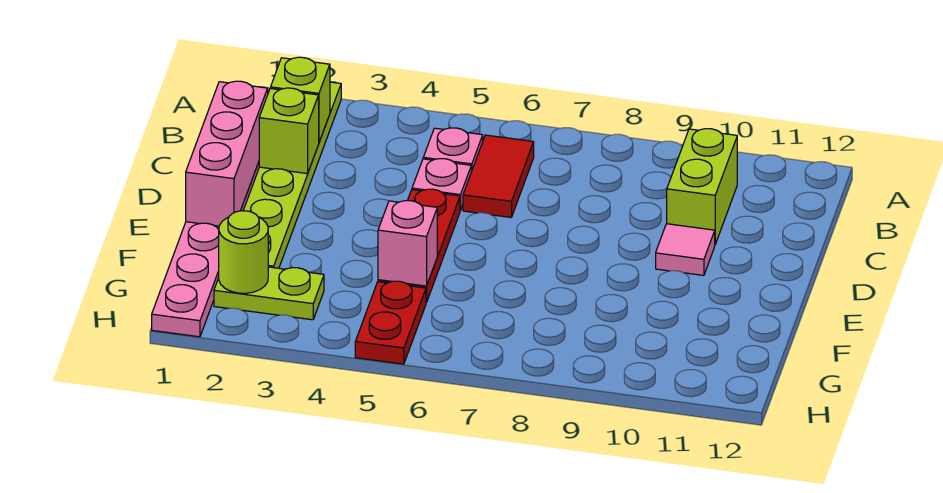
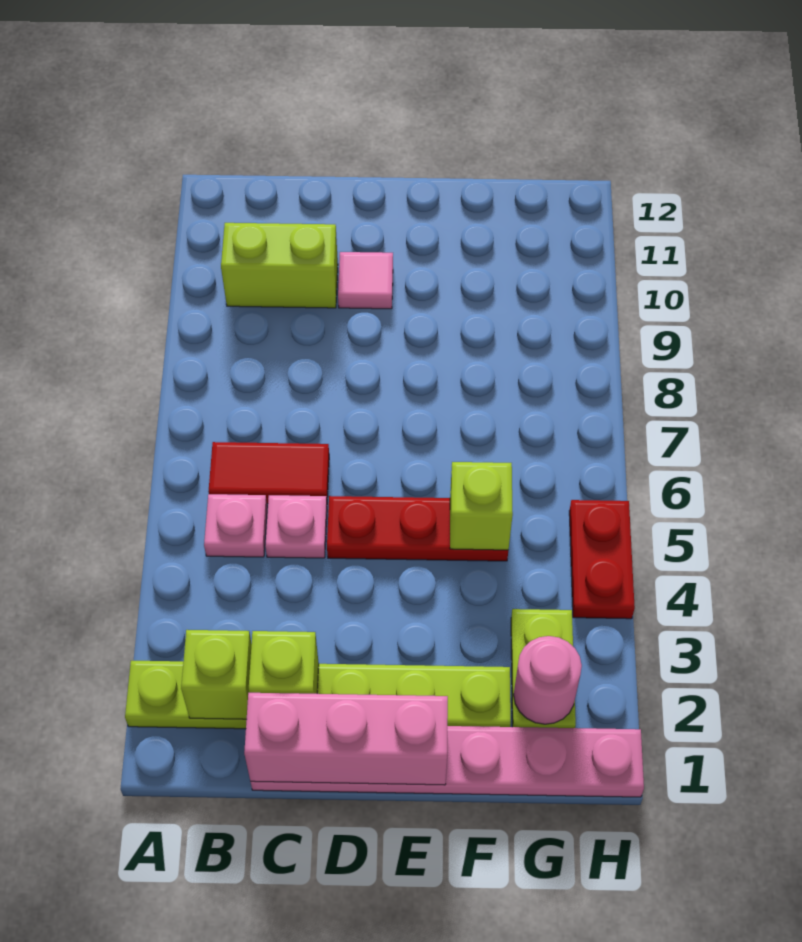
pink 1x1 brick [378,201,437,286] -> lime 1x1 brick [450,462,513,550]
lime 1x1 round brick [219,211,268,293] -> pink 1x1 round brick [514,636,582,724]
red 1x2 plate [355,281,426,364] -> red 1x2 plate turned to [569,500,635,619]

